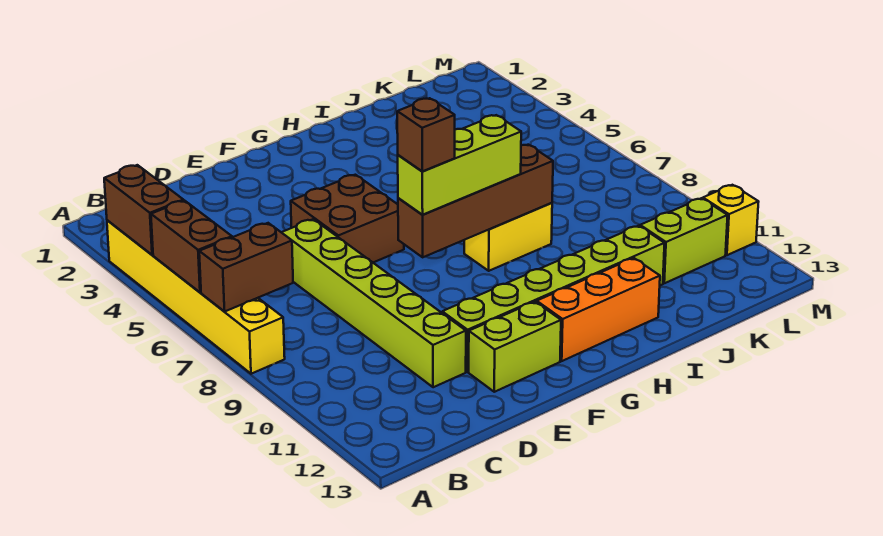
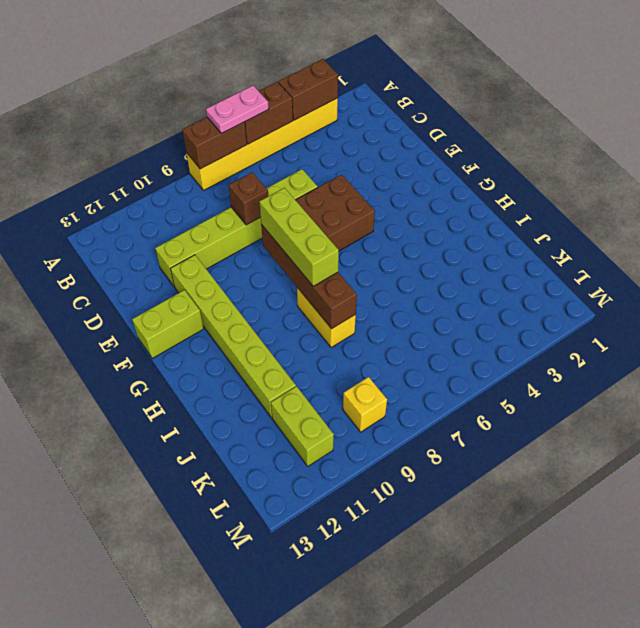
none -> pink 1x2 plate [206,86,269,133]
brown 1x2 brick [199,223,293,311] -> brown 1x2 brick turned to [182,117,247,169]
lime 1x2 brick [469,302,561,392] -> lime 1x2 brick turned to [132,290,204,358]
brown 1x1 brick [397,98,455,171] -> brown 1x1 brick moved to [229,172,268,225]
orange 1x3 brick [537,258,660,361] -> none
yellow 1x1 brick [703,185,759,255] -> yellow 1x1 brick moved to [343,377,387,432]

